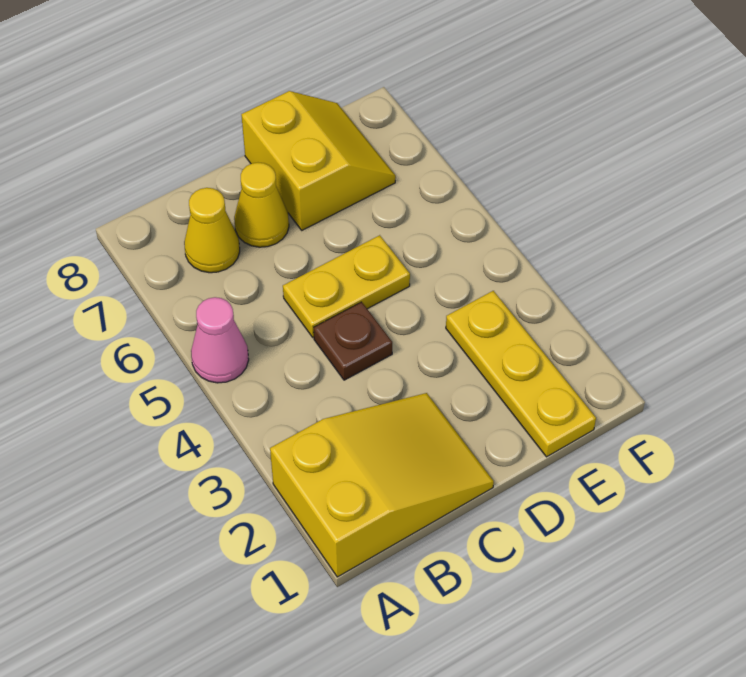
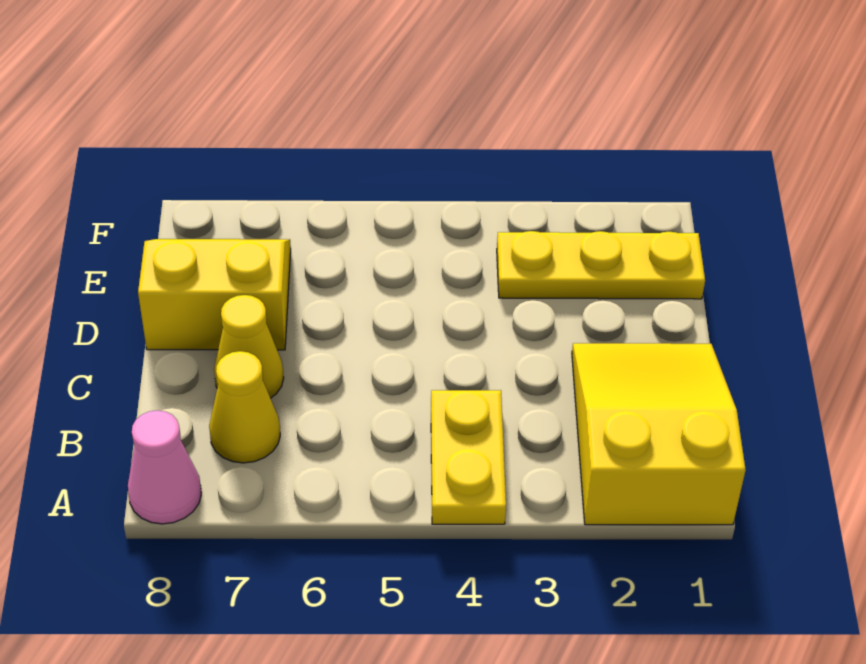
pink 1x1 cone [191,297,249,383] -> pink 1x1 cone moved to [128,410,201,524]
brown 1x1 plate [314,302,392,380] -> none
yellow 1x2 plate [283,235,410,337] -> yellow 1x2 plate moved to [431,390,506,524]

